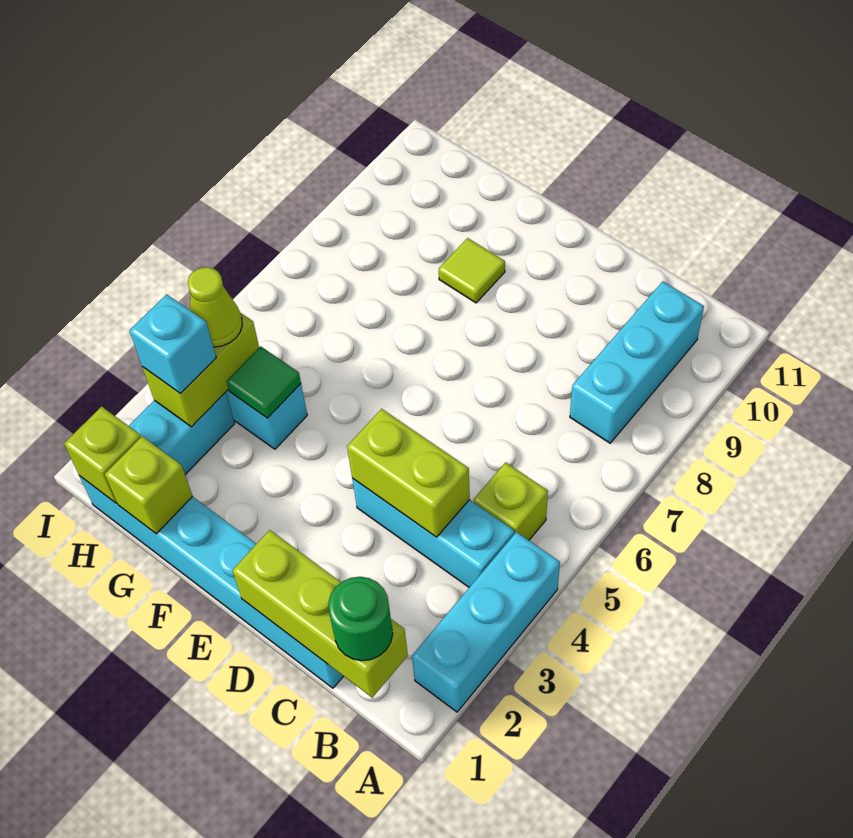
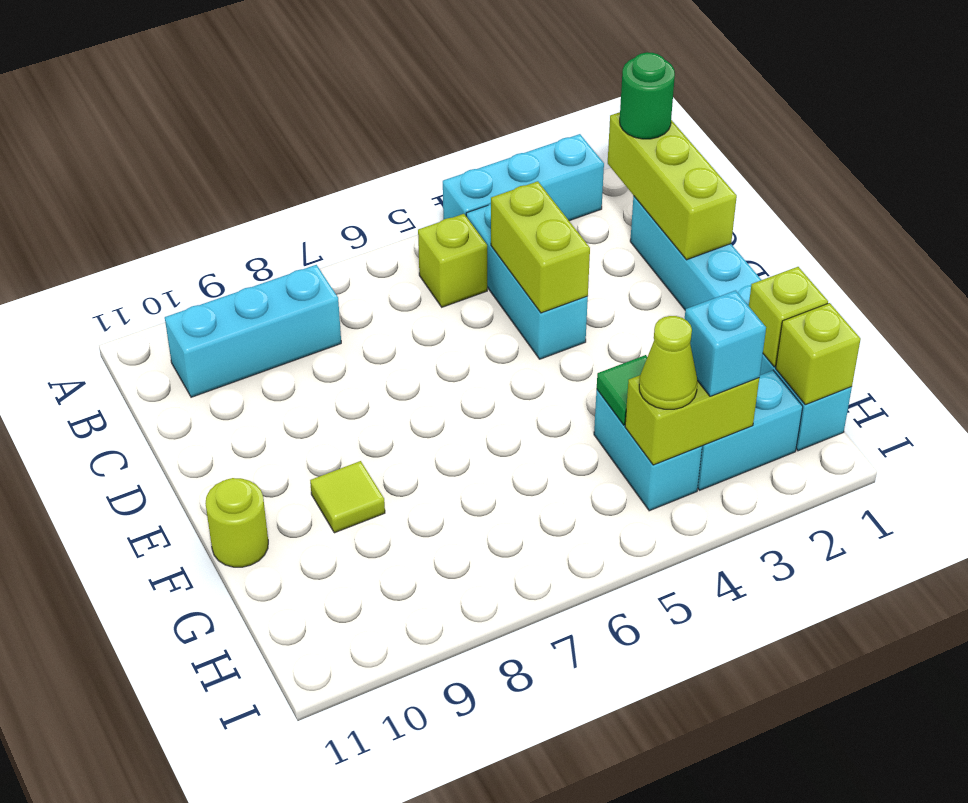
none -> lime 1x1 round brick [205,478,268,567]

